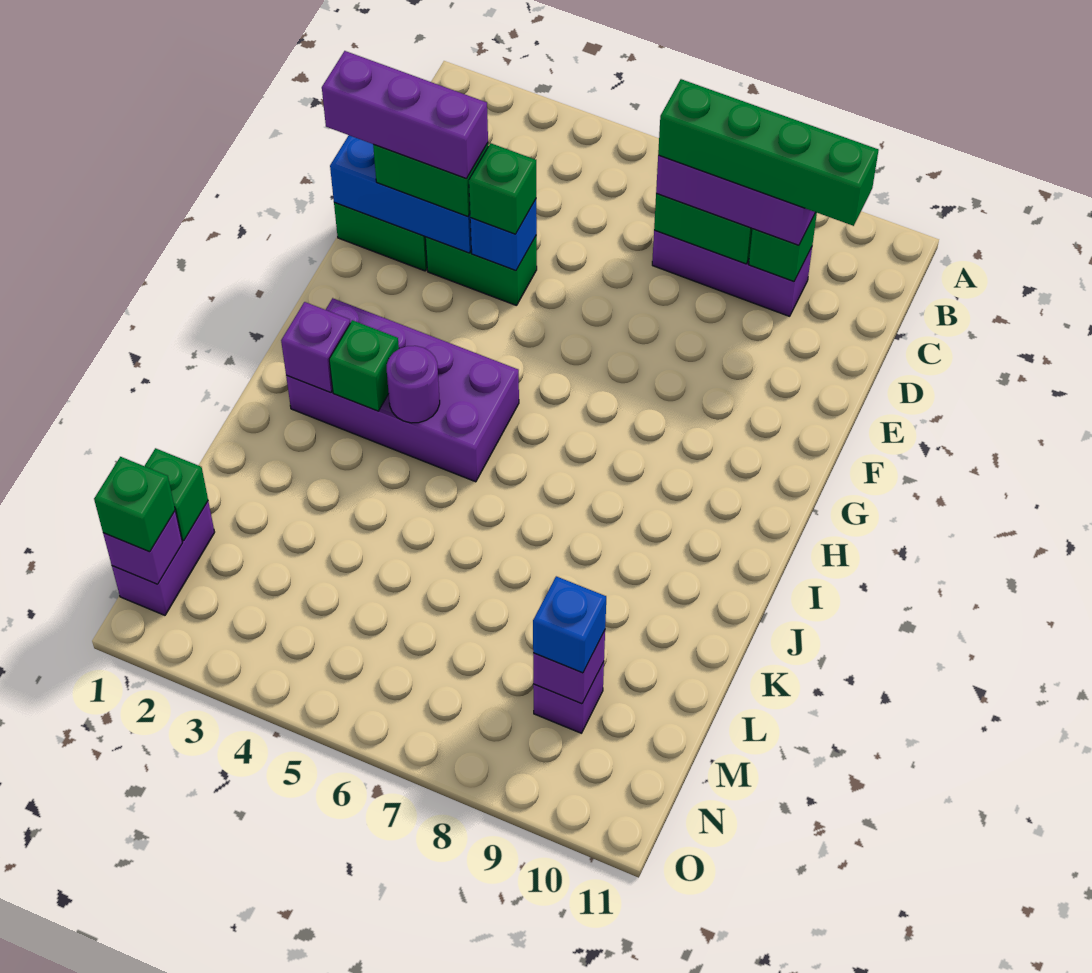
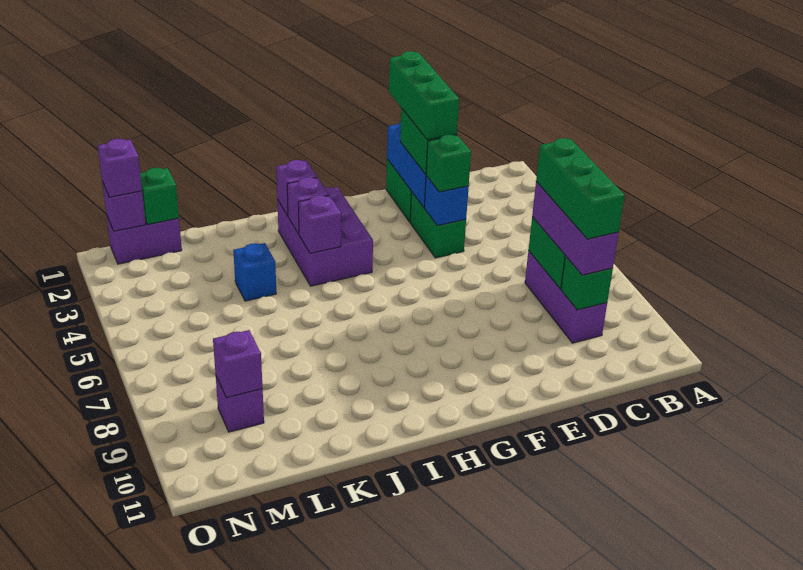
green 1x4 brick [658,79,879,226] -> green 1x3 brick [536,138,625,239]
purple 1x3 brick [322,51,488,179] -> green 1x3 brick [389,51,459,140]
purple 2x4 brick [286,298,519,482] -> purple 2x3 brick [277,187,373,286]
green 1x1 brick [329,320,399,411] -> purple 1x1 brick [287,177,329,234]
purple 1x1 round brick [387,346,440,423] -> purple 1x1 brick [298,195,341,253]
blue 1x1 brick [533,576,606,673] -> blue 1x1 brick moved to [233,243,276,301]
green 1x1 brick [94,457,175,552] -> purple 1x1 brick [98,139,142,197]

